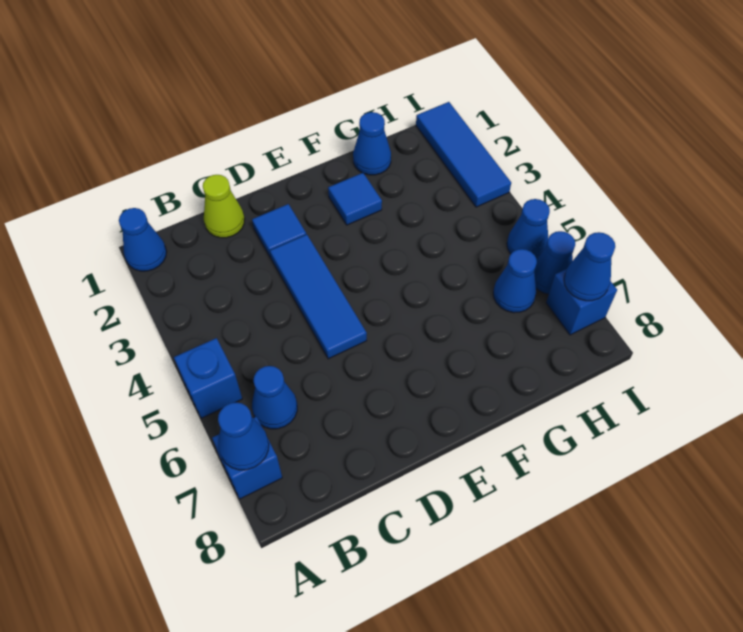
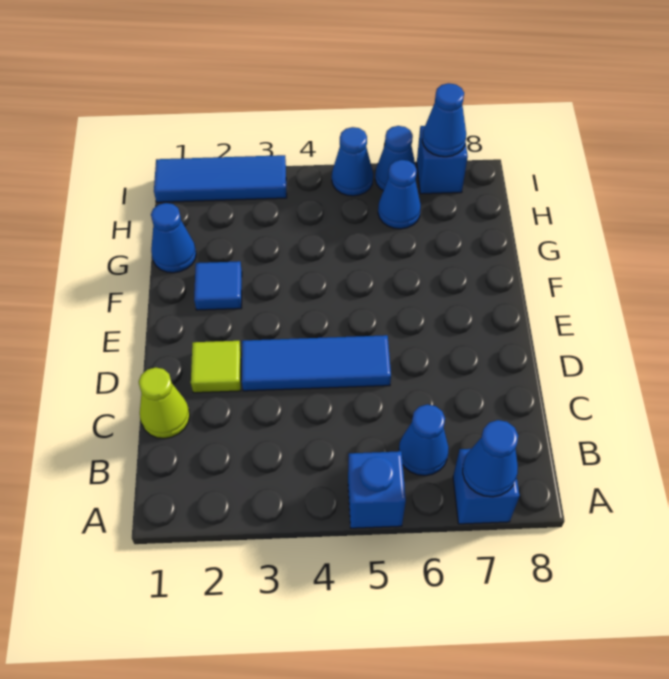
blue 1x1 cone [119,208,167,271] -> none
blue 1x1 tile [252,204,306,258] -> lime 1x1 tile [191,341,241,393]

